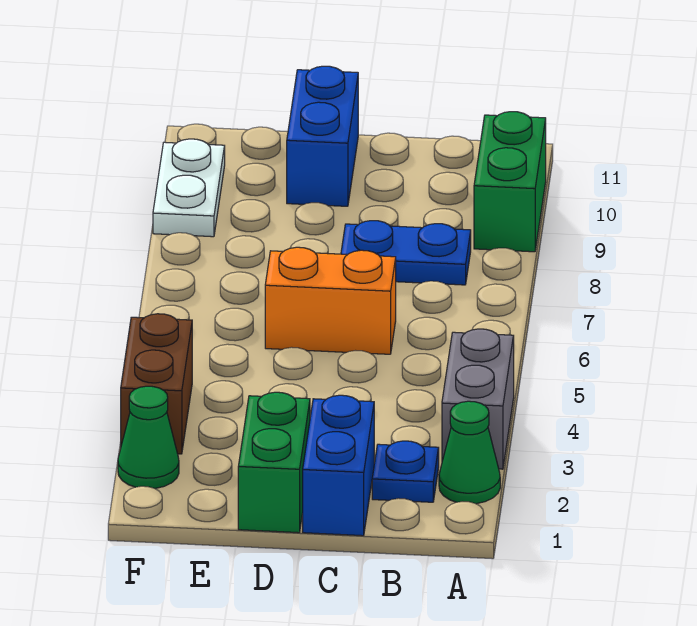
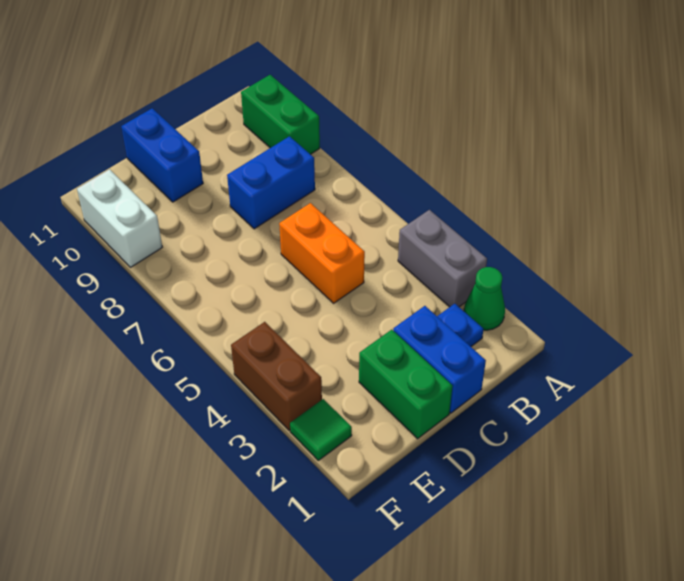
blue 1x2 plate [341,221,471,285] -> blue 1x2 brick [227,136,315,229]
orange 1x2 brick [265,247,396,354] -> orange 1x2 brick turned to [279,203,365,303]
green 1x1 cone [118,386,179,488] -> green 1x1 tile [290,399,352,460]
white 1x2 plate [153,139,225,237] -> white 1x2 brick [77,169,162,267]

